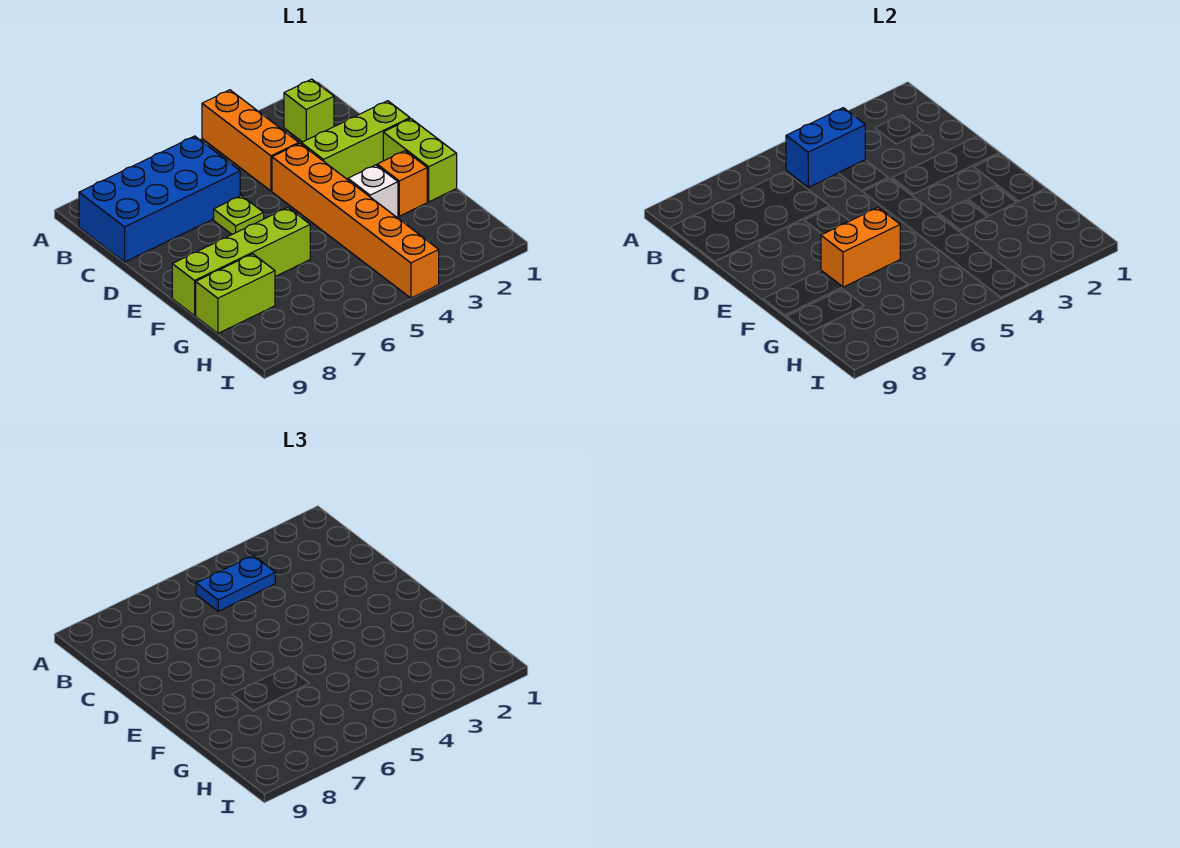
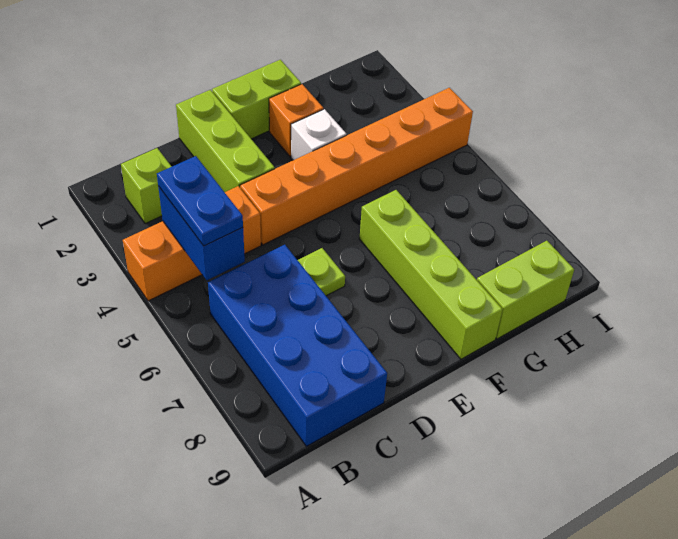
orange 1x2 brick [821,208,900,287] -> none
lime 1x2 brick [196,254,275,333] -> lime 1x2 brick turned to [477,241,574,339]

